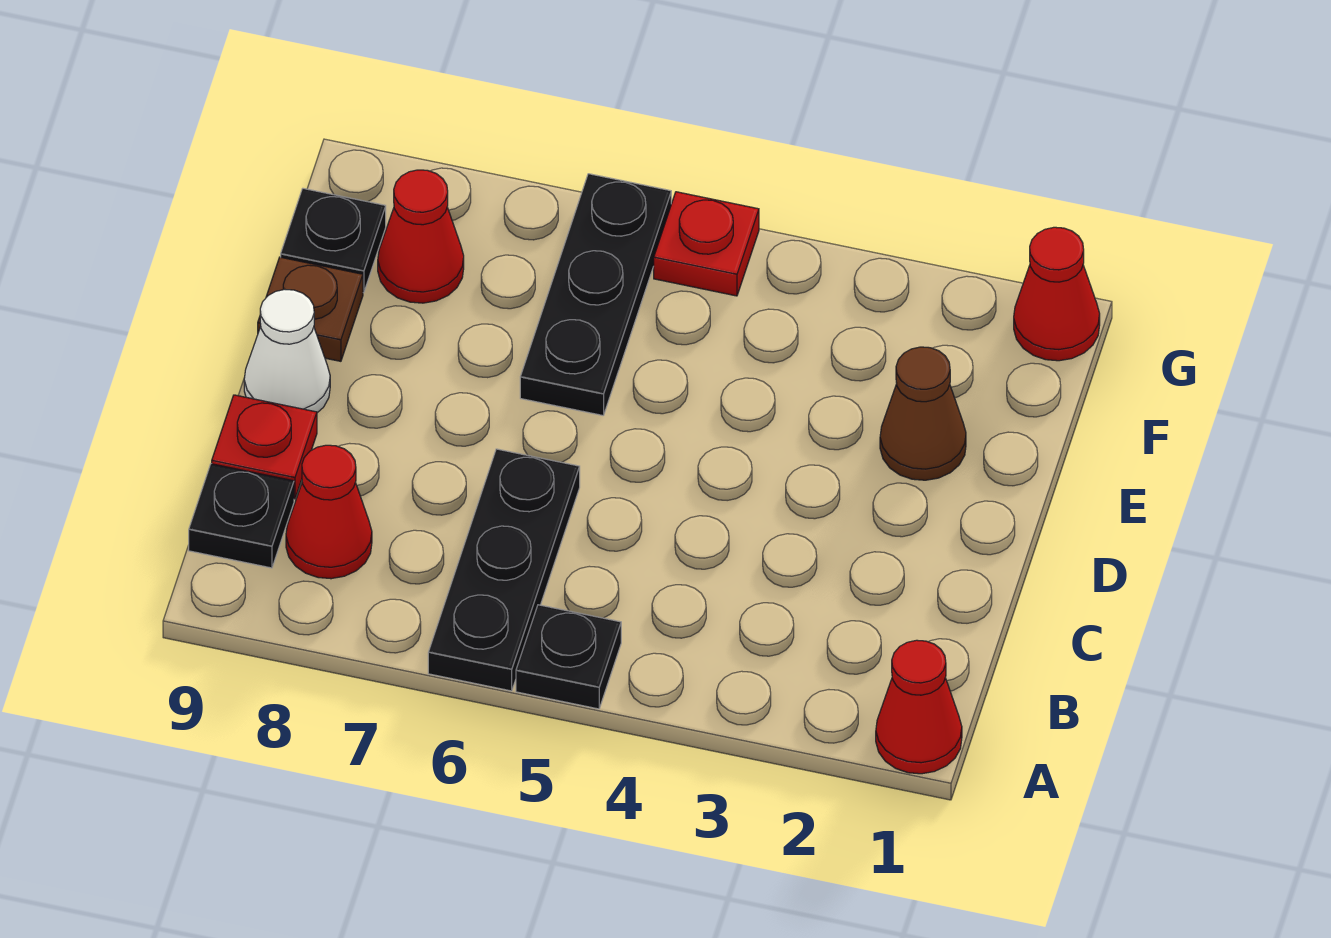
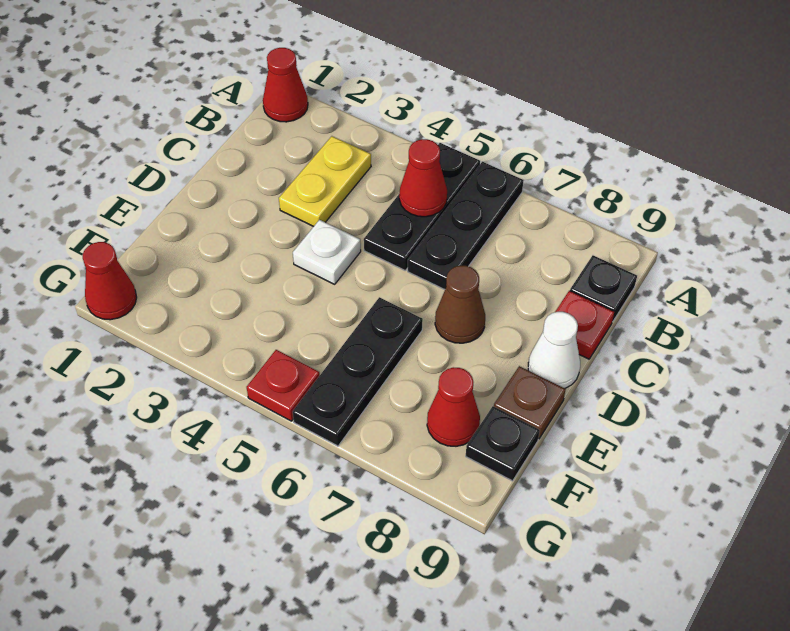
black 1x1 plate [516,605,621,709] -> black 1x3 plate [364,143,480,270]
none -> yellow 1x2 plate [279,136,371,226]
red 1x1 cone [286,445,372,579] -> red 1x1 cone moved to [399,139,447,217]
none -> white 1x1 plate [293,220,361,284]
brown 1x1 cone [880,347,966,480] -> brown 1x1 cone moved to [435,266,485,343]

